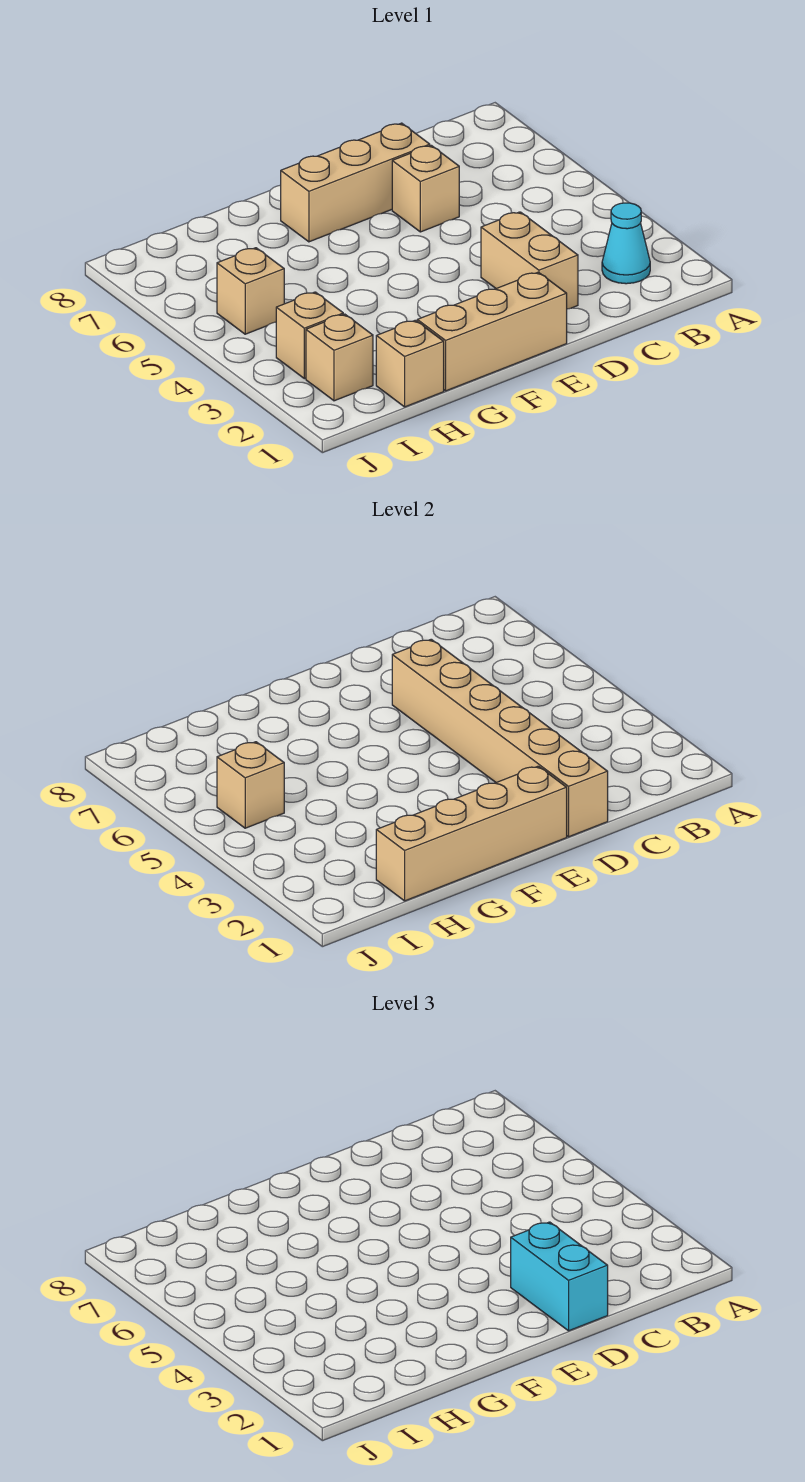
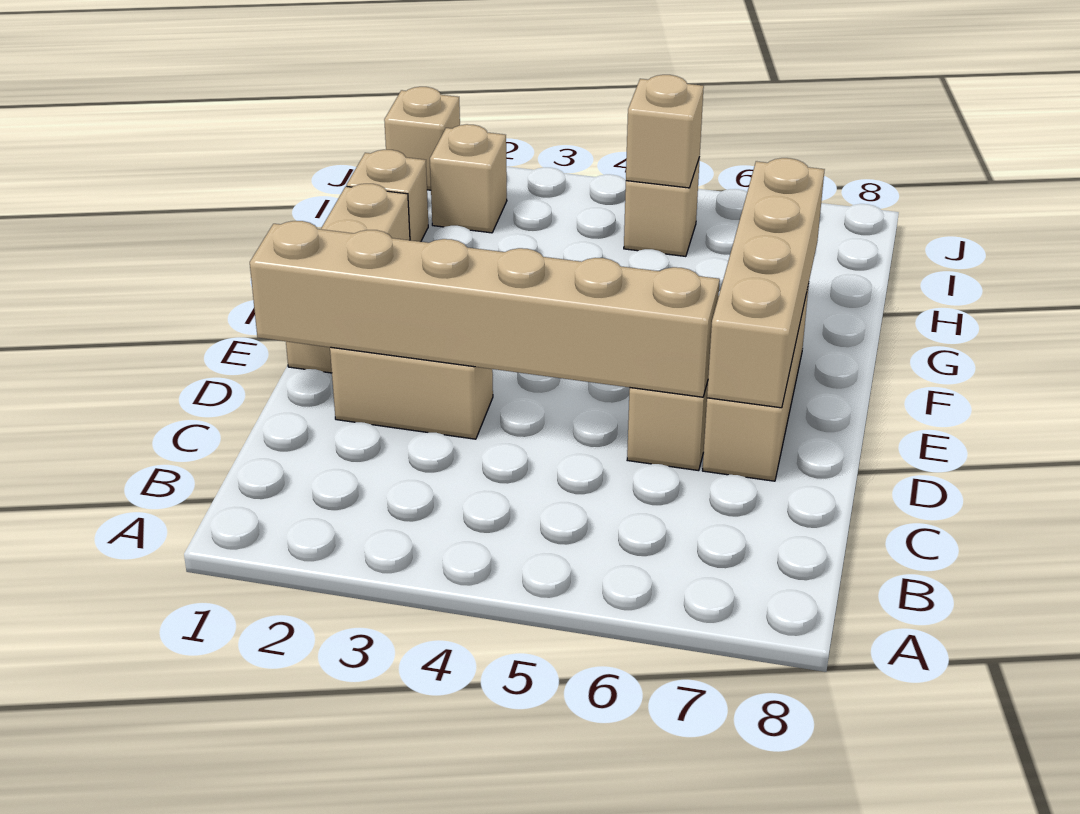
cyan 1x1 cone [602,203,650,284] -> none
cyan 1x2 brick [511,1222,608,1331] -> none
tan 1x4 brick [376,766,567,901] -> tan 1x4 brick moved to [707,158,825,408]
tan 1x1 brick [276,292,343,379] -> tan 1x1 brick moved to [384,87,460,190]

